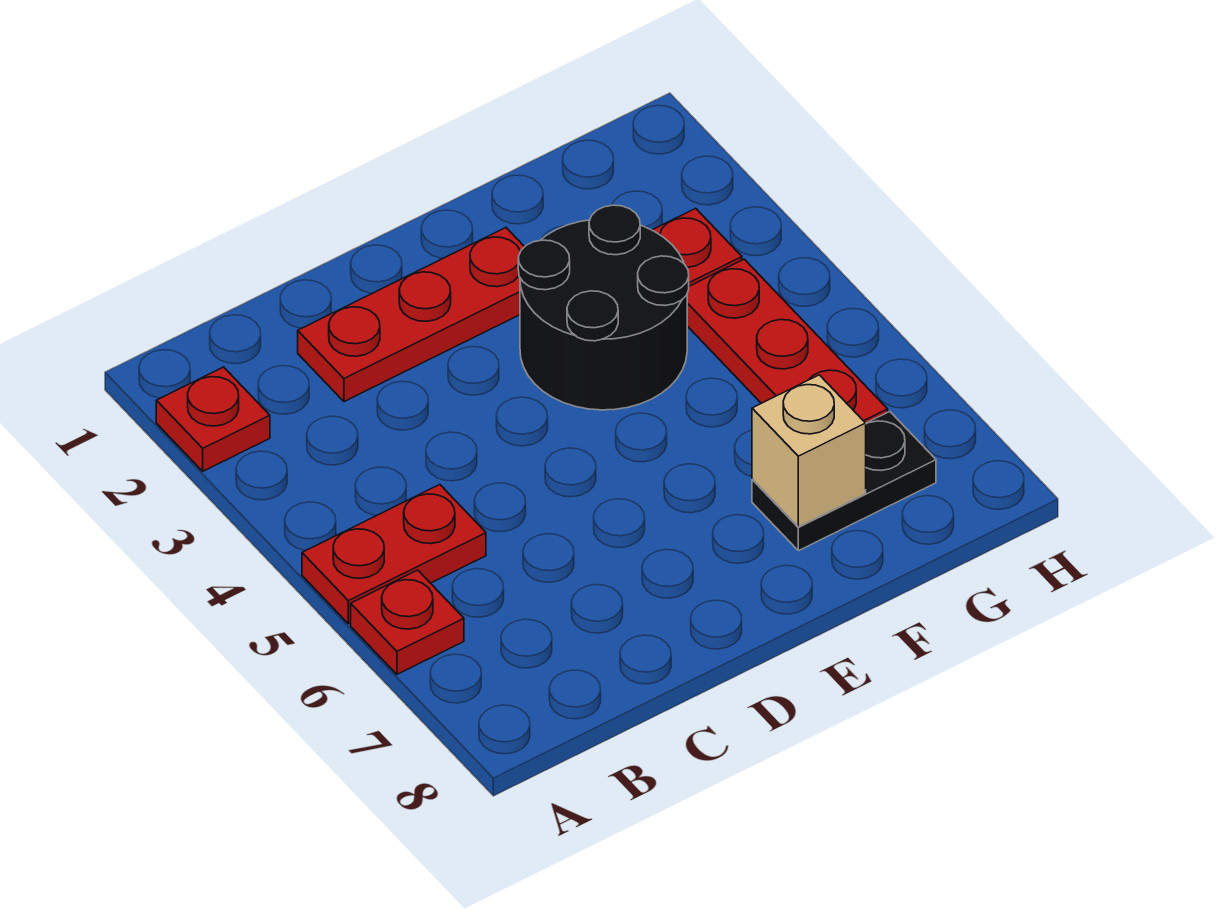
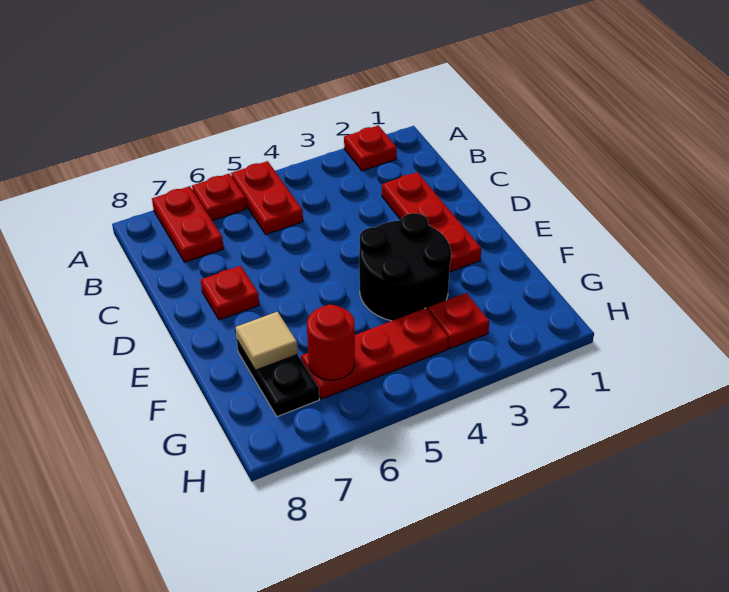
none -> red 1x2 plate [152,186,224,262]
none -> red 1x1 plate [201,266,259,320]
tan 1x1 brick [752,375,866,527] -> tan 1x1 tile [236,312,298,370]
none -> red 1x1 round brick [307,305,355,380]

